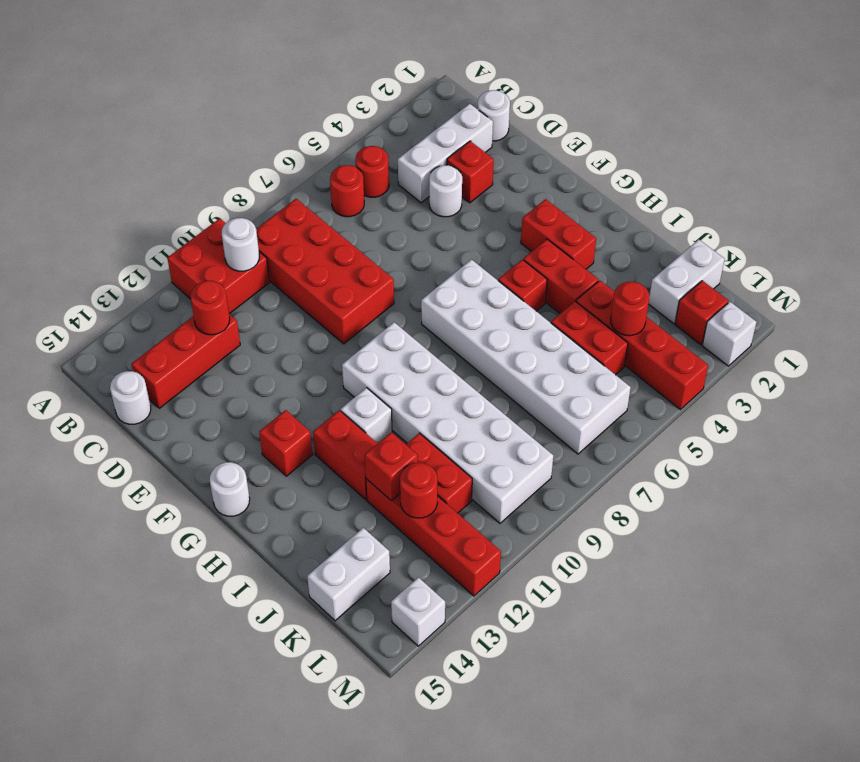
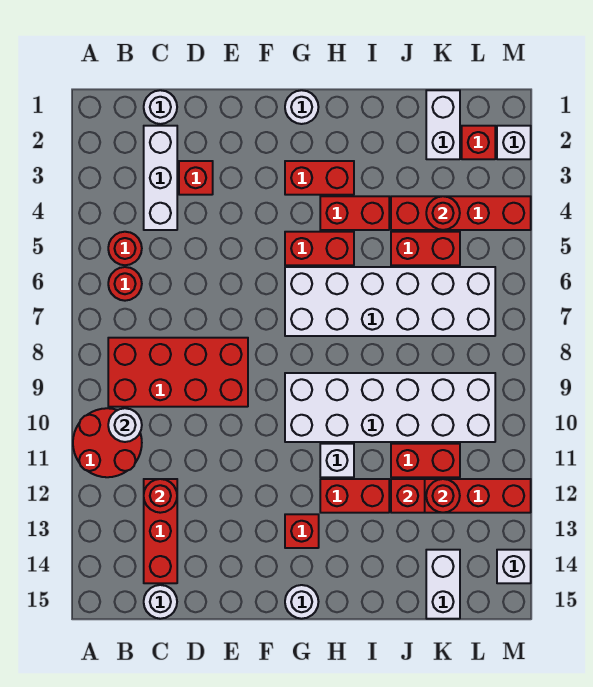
red 2x2 brick [167,218,269,314] -> red 2x2 round brick [73,408,142,477]
white 1x1 round brick [429,165,462,217] -> white 1x1 round brick moved to [285,90,318,124]
red 1x1 brick [498,260,547,311] -> red 1x2 brick [285,232,354,265]

